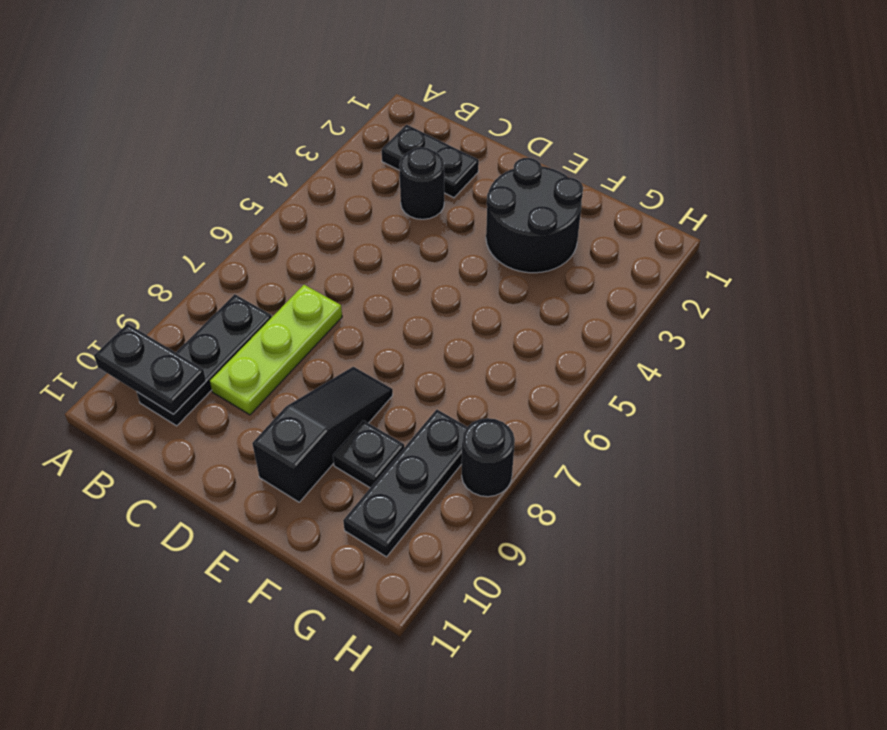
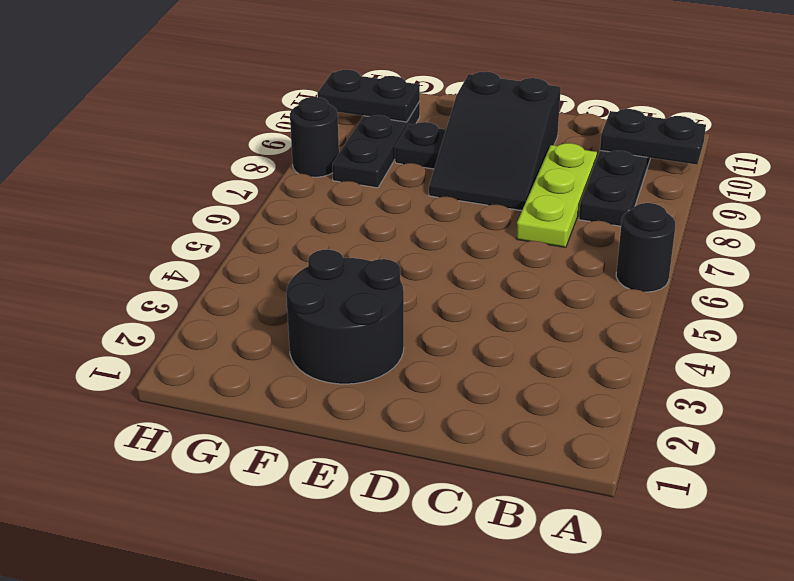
black 1x2 plate [382,125,479,198] -> black 1x2 plate moved to [317,70,420,122]
black 1x1 round brick [399,147,444,219] -> black 1x1 round brick moved to [616,203,675,292]
black 1x3 slope [252,367,393,502] -> black 2x3 slope [429,72,561,211]

